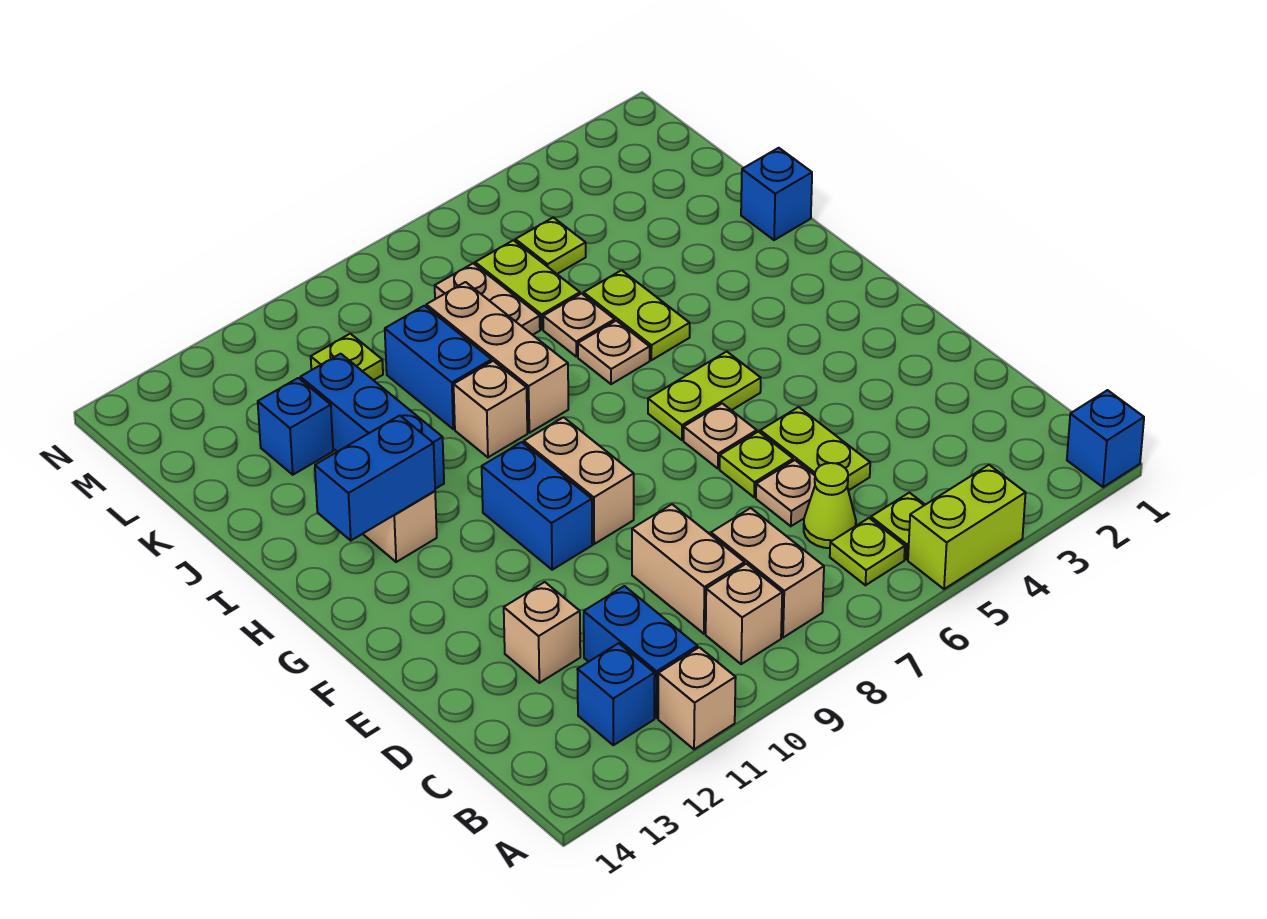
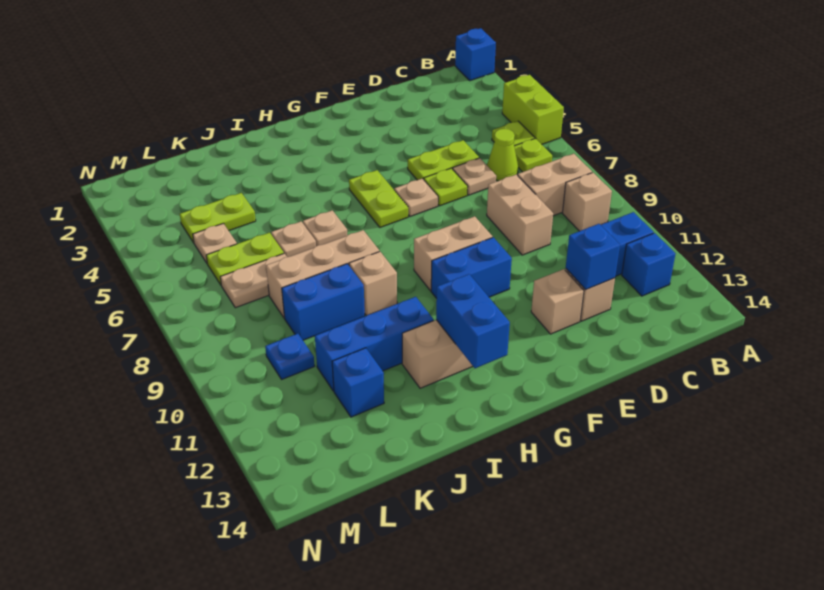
tan 1x1 brick [658,647,736,749] -> tan 1x1 brick moved to [531,269,584,334]
tan 1x2 brick [632,504,745,634] -> tan 1x2 brick turned to [487,174,553,255]
lime 1x2 plate [584,270,690,360] -> lime 1x2 plate moved to [180,193,256,243]
blue 1x1 brick [741,148,812,240] -> blue 1x1 brick moved to [566,224,620,290]
lime 1x1 plate [515,218,586,274] -> tan 1x1 plate [193,223,237,263]
lime 1x1 plate [311,334,383,380] -> blue 1x1 plate [265,334,315,379]

